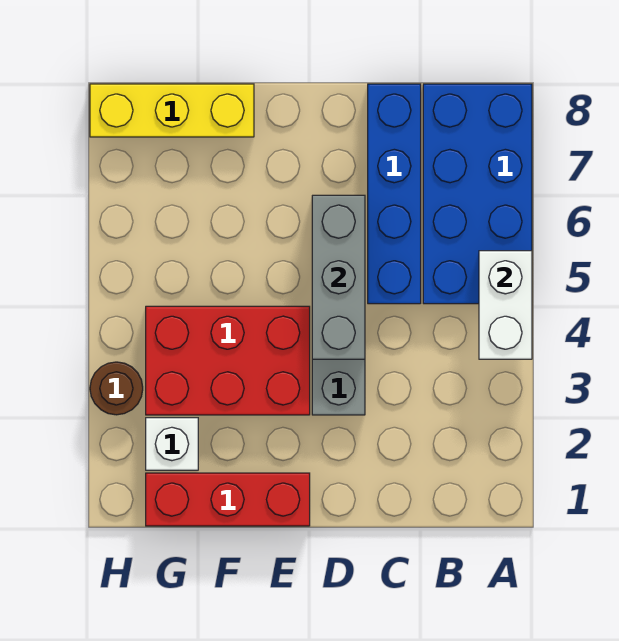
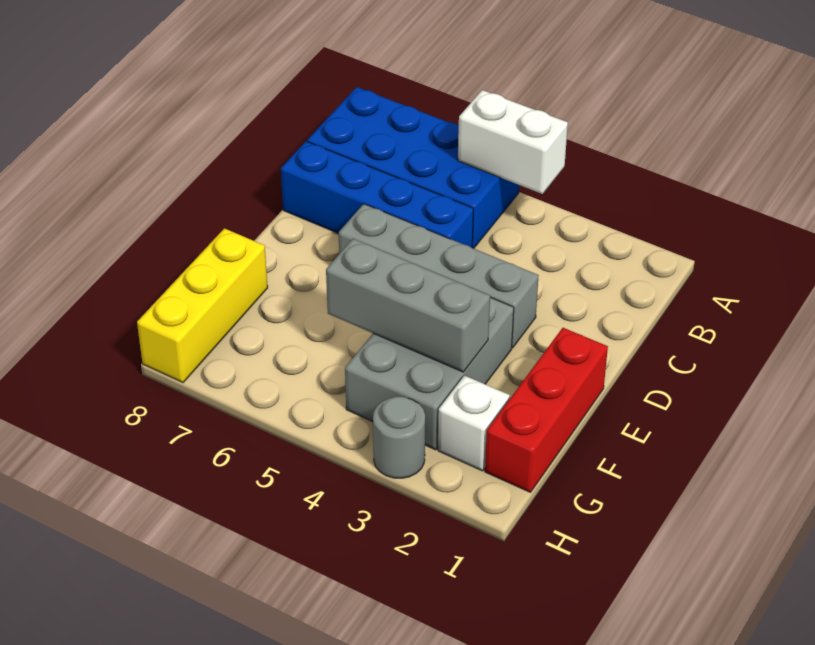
grey 1x3 brick [312,195,365,359] -> grey 1x3 brick moved to [326,239,490,372]
red 2x3 brick [146,306,310,415] -> grey 2x3 brick [345,298,514,450]
brown 1x1 round brick [90,362,143,415] -> grey 1x1 round brick [373,397,425,478]

